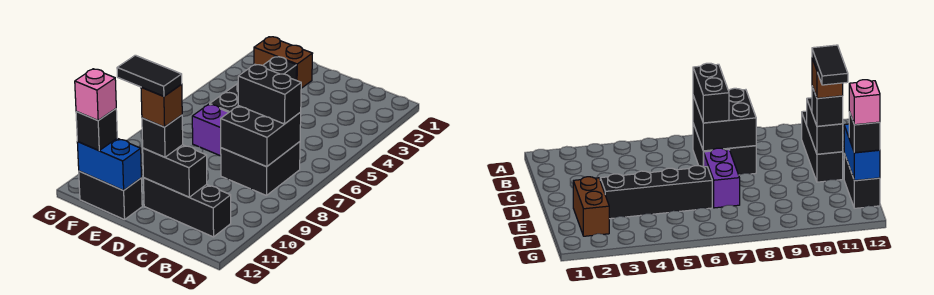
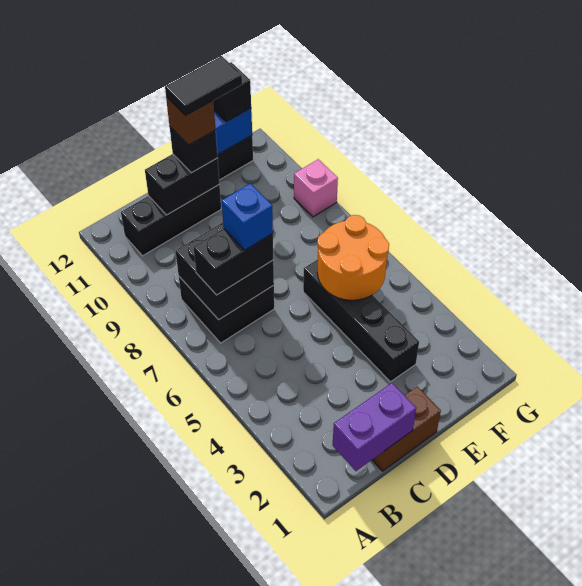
none -> blue 1x1 brick [222,183,273,250]
purple 1x2 brick [192,104,229,156] -> purple 1x2 brick moved to [333,383,416,471]
brown 1x2 brick [254,37,313,88] -> brown 1x2 brick moved to [372,386,441,471]
none -> orange 2x2 round brick [317,215,389,300]
pink 1x1 brick [75,69,116,120] -> pink 1x1 brick moved to [294,159,338,217]

